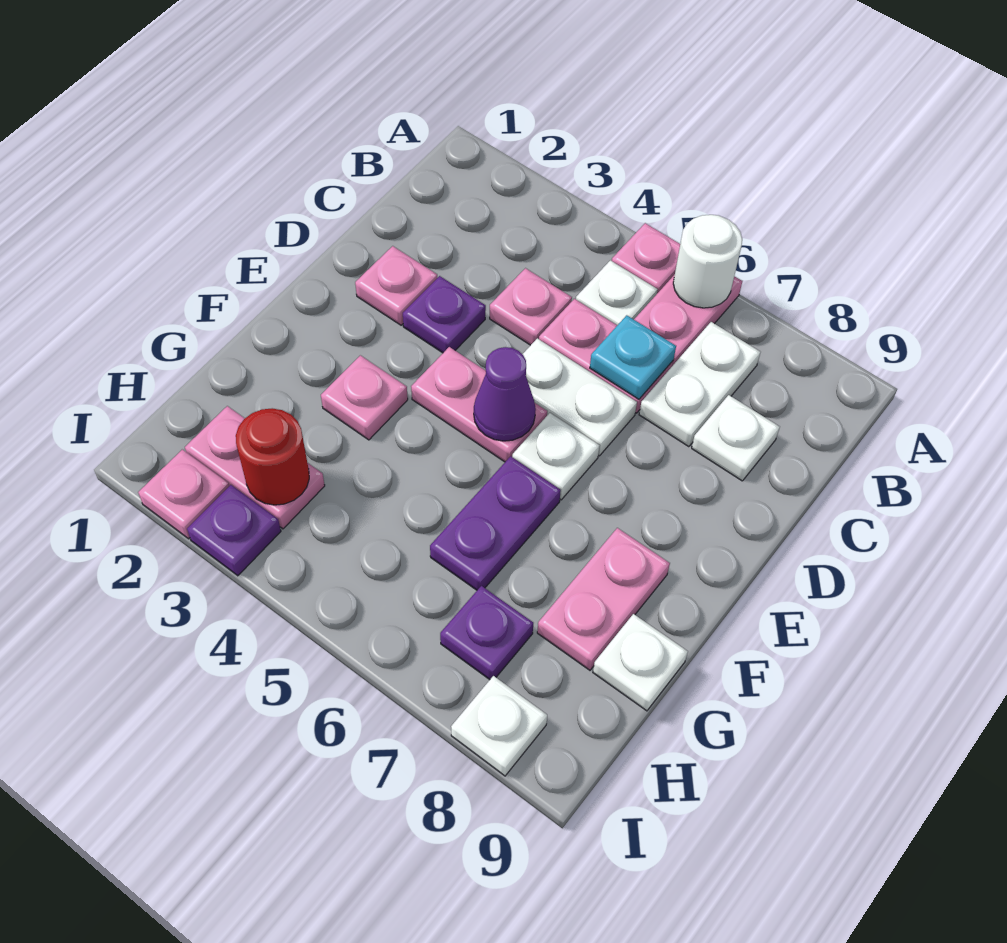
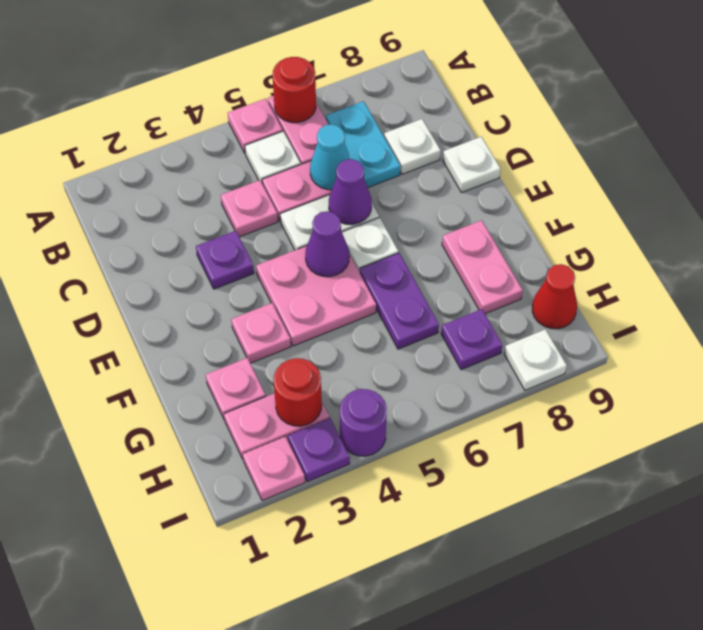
white 1x1 round brick [673,215,742,308] -> red 1x1 round brick [273,57,316,123]
white 1x2 plate [639,322,761,447] -> cyan 1x2 plate [326,101,400,187]
cyan 1x1 plate [590,315,676,399] -> cyan 1x1 cone [310,124,351,190]
pink 1x1 plate [355,246,438,325] -> pink 1x1 plate moved to [206,358,266,420]
none -> purple 1x1 cone [329,159,372,225]
pink 1x2 plate [411,347,547,462] -> pink 2x2 plate [256,246,376,346]
white 1x1 plate [593,614,688,711] -> white 1x1 plate moved to [443,137,501,192]
none -> red 1x1 cone [532,264,577,329]
none -> purple 1x1 round brick [340,389,387,456]

